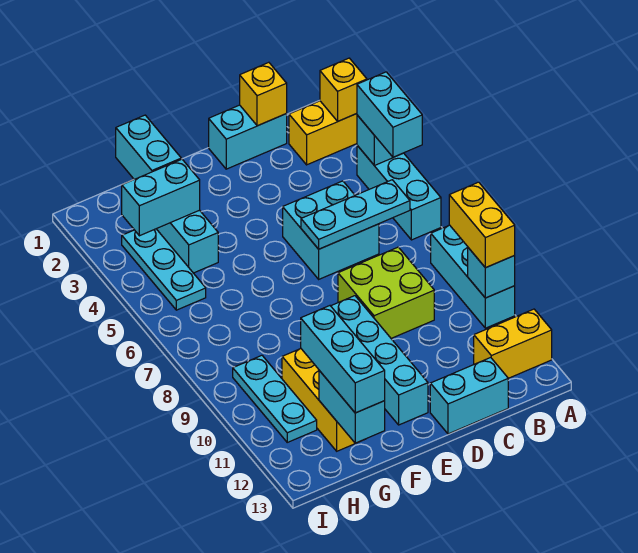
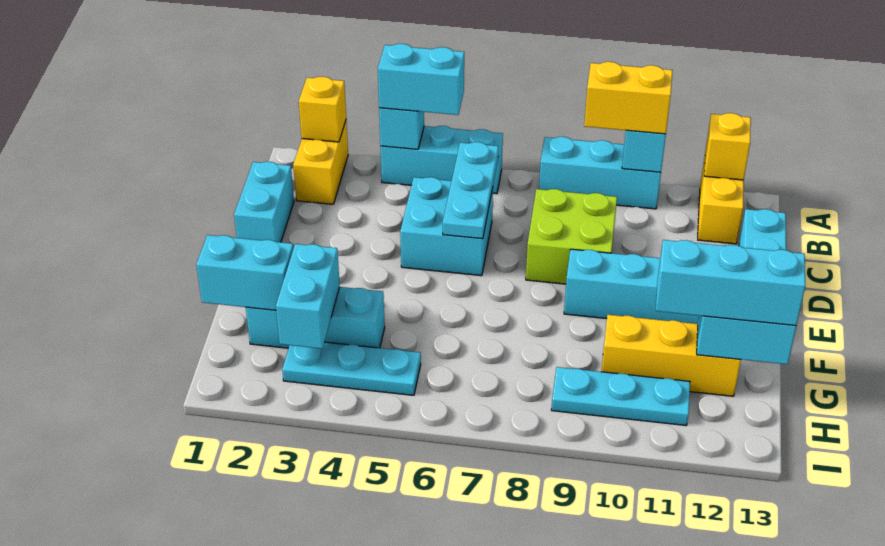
yellow 1x1 brick [240,62,287,126] -> yellow 1x1 brick moved to [704,113,751,180]

